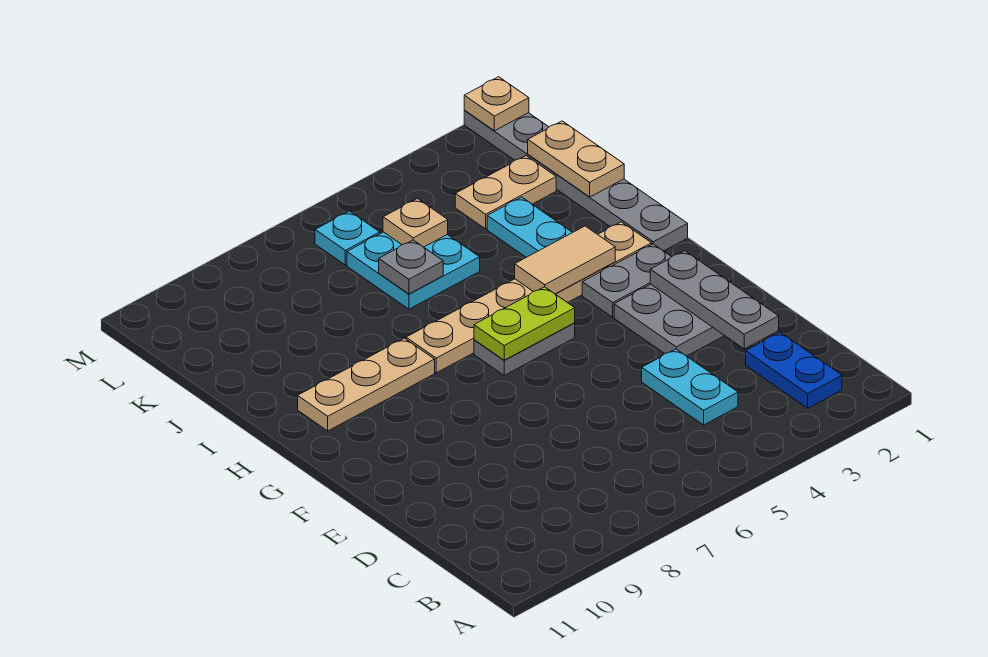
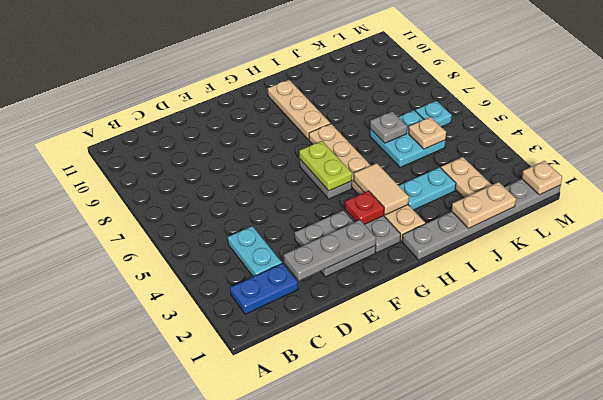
cyan 1x2 plate [642,349,738,425] -> cyan 1x2 plate turned to [228,226,282,277]
none -> red 1x1 plate [345,191,384,224]

